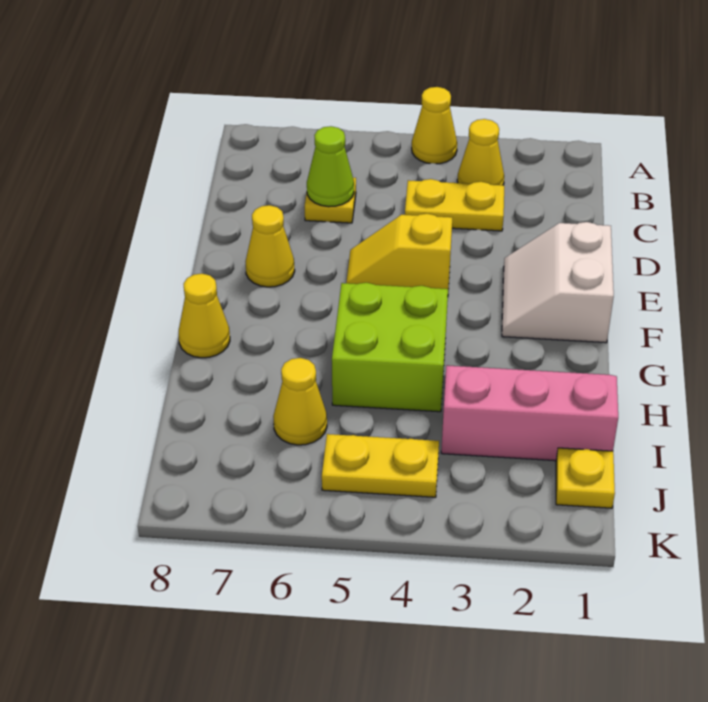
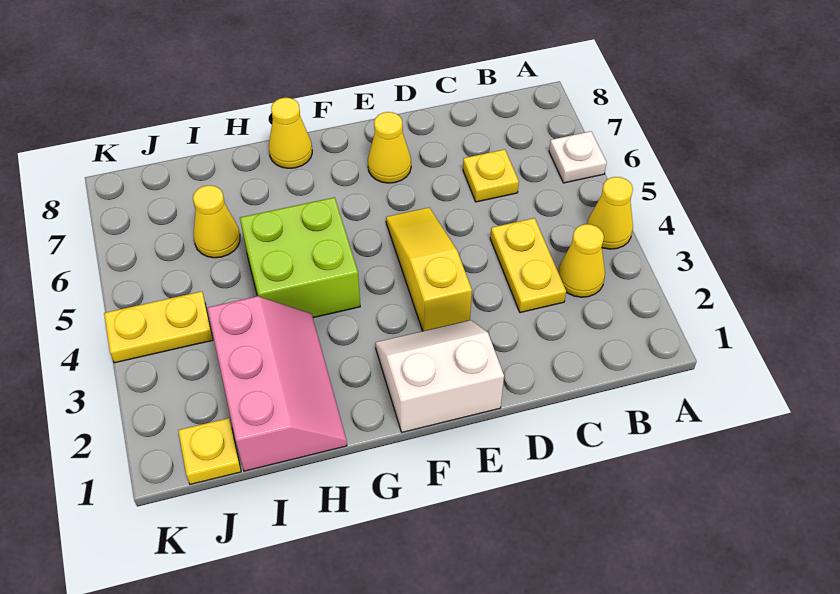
none -> white 1x1 plate [549,131,607,183]
lime 1x1 cone [307,126,354,207] -> none
yellow 1x2 slope [346,214,452,289] -> yellow 1x3 slope [386,208,472,331]
yellow 1x2 plate [322,434,439,497] -> yellow 1x2 plate turned to [104,291,213,363]

